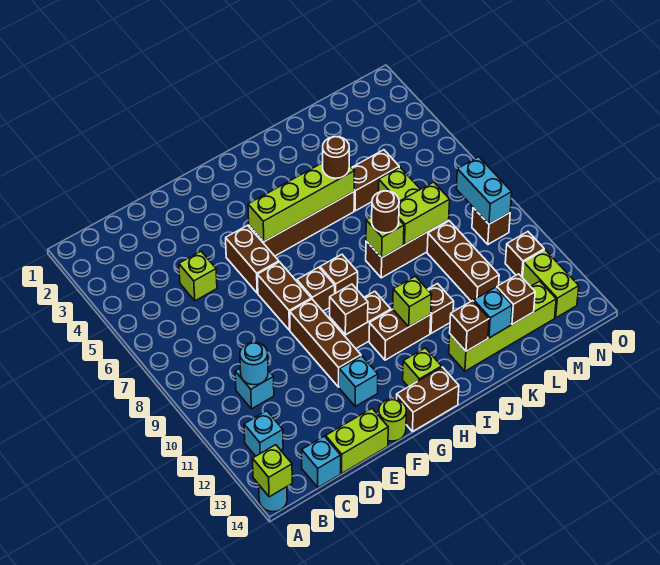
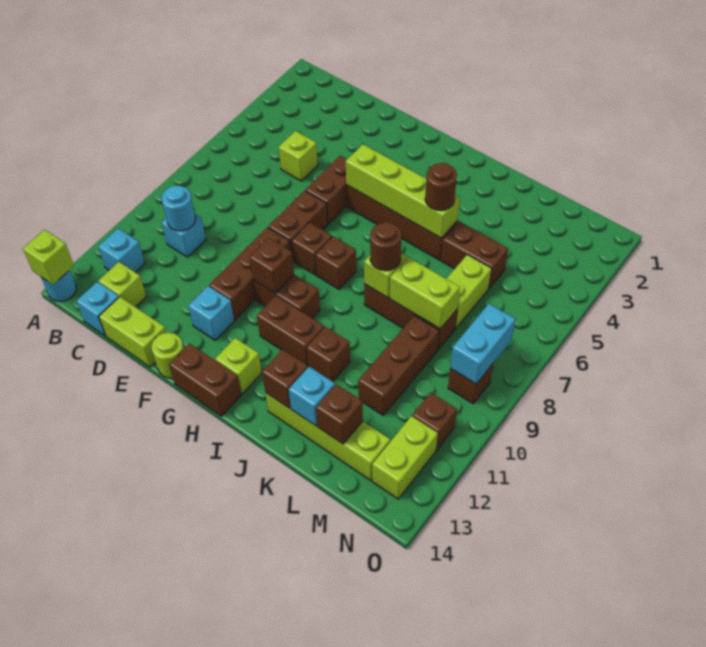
lime 1x1 brick [393,276,432,327] -> lime 1x1 brick moved to [98,262,146,307]

